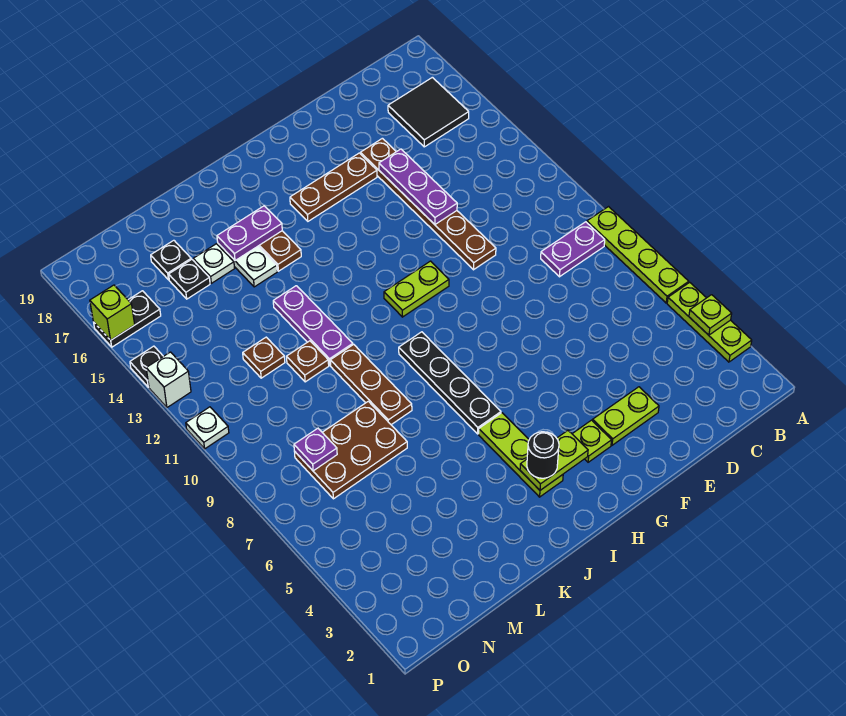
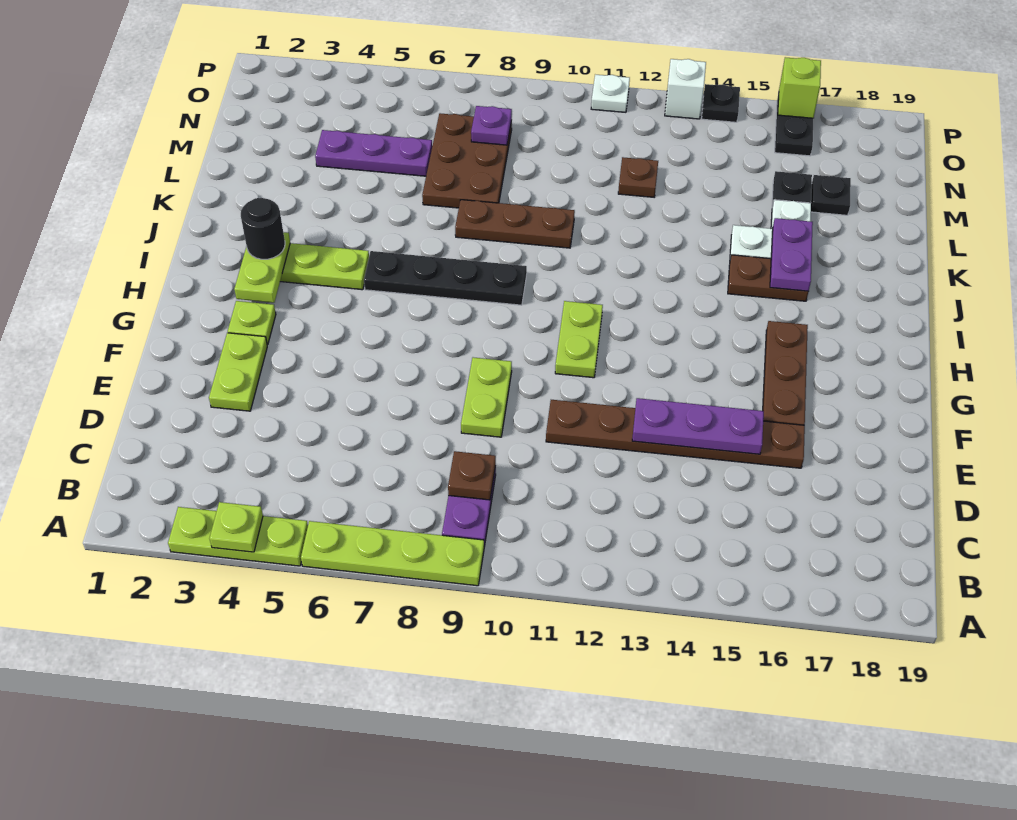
black 2x2 tile [388,77,469,147] -> none
none -> lime 1x2 plate [461,357,512,437]
purple 1x3 plate [273,286,353,365] -> purple 1x3 plate moved to [315,130,432,176]
brown 1x1 plate [287,341,329,382] -> brown 1x1 plate moved to [448,451,496,500]

